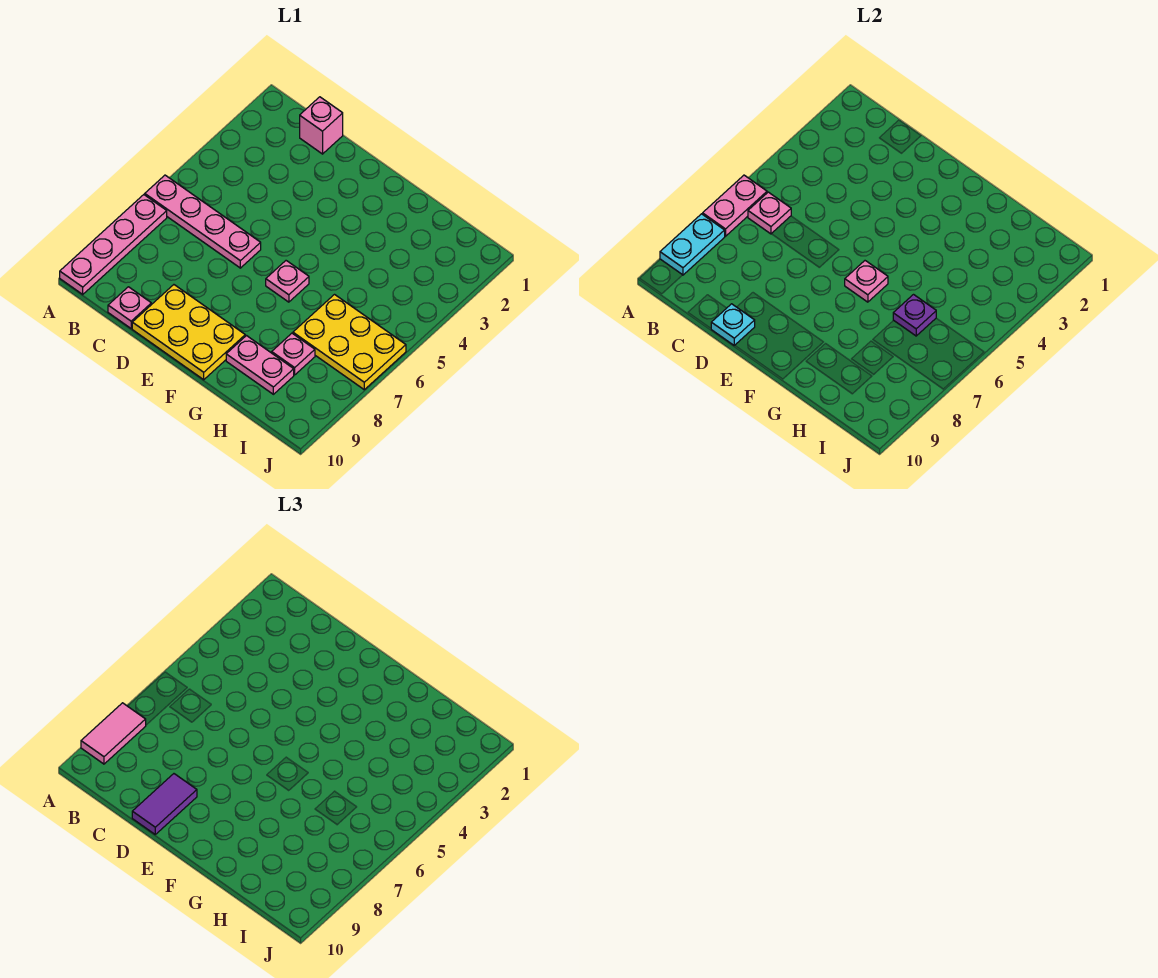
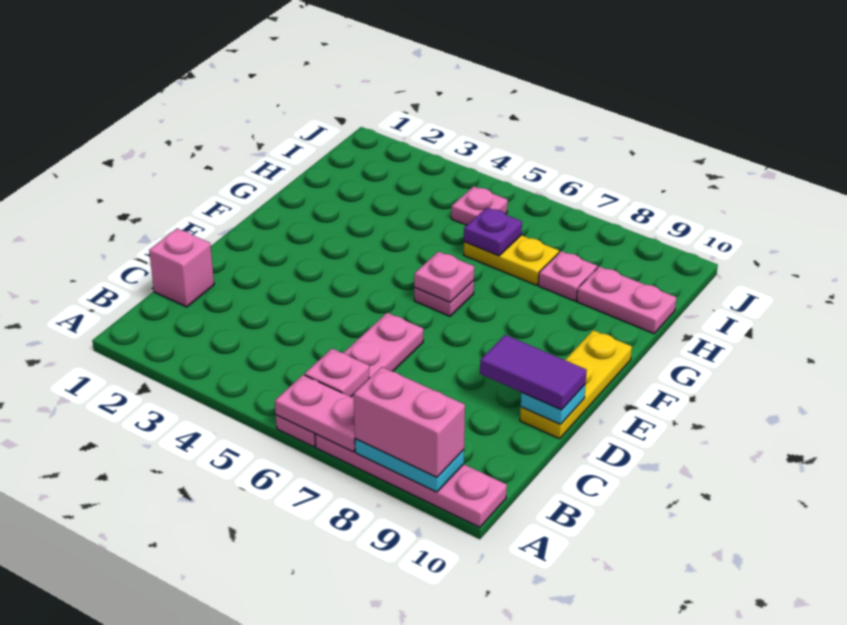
pink 1x2 tile [81,703,146,764] -> pink 1x2 brick [353,367,465,477]
pink 1x1 plate [108,287,151,328] -> pink 1x1 plate moved to [451,186,508,225]
yellow 2x3 plate [132,285,245,380] -> yellow 1x3 plate [520,330,632,439]
pink 1x2 plate [226,336,294,394] -> pink 1x2 plate turned to [577,266,676,334]
yellow 2x3 plate [293,295,406,390] -> yellow 1x2 plate [464,235,559,285]

